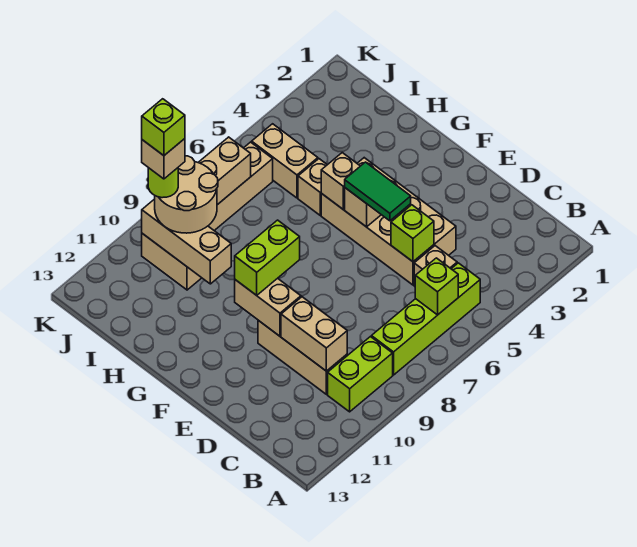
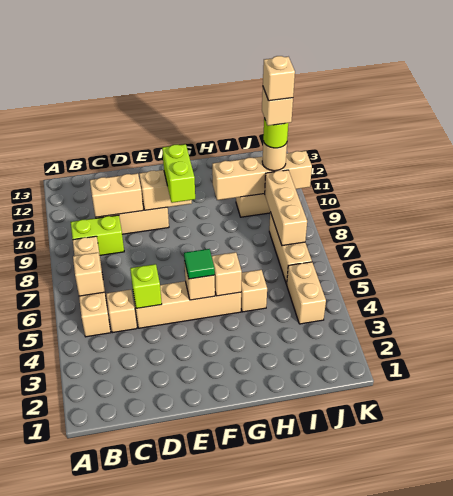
lime 1x4 brick [371,263,480,375] -> tan 1x4 brick [73,236,111,337]
lime 1x1 brick [415,258,458,315] -> tan 1x1 brick [73,253,105,296]
lime 1x2 brick [328,337,393,412] -> lime 1x2 brick turned to [71,215,124,255]
tan 2x4 brick [321,158,456,285] -> tan 1x4 brick [133,281,241,328]
green 1x2 tile [345,162,411,221] -> green 1x1 tile [184,249,215,279]
tan 1x3 brick [142,199,231,284] -> tan 1x4 brick [212,151,312,200]
tan 1x2 brick [252,124,318,198] -> tan 1x2 brick turned to [287,262,326,324]
tan 2x2 round brick [155,156,218,233] -> tan 1x1 round brick [262,141,287,171]
lime 1x1 brick [142,99,185,156] -> tan 1x1 brick [263,56,295,101]

